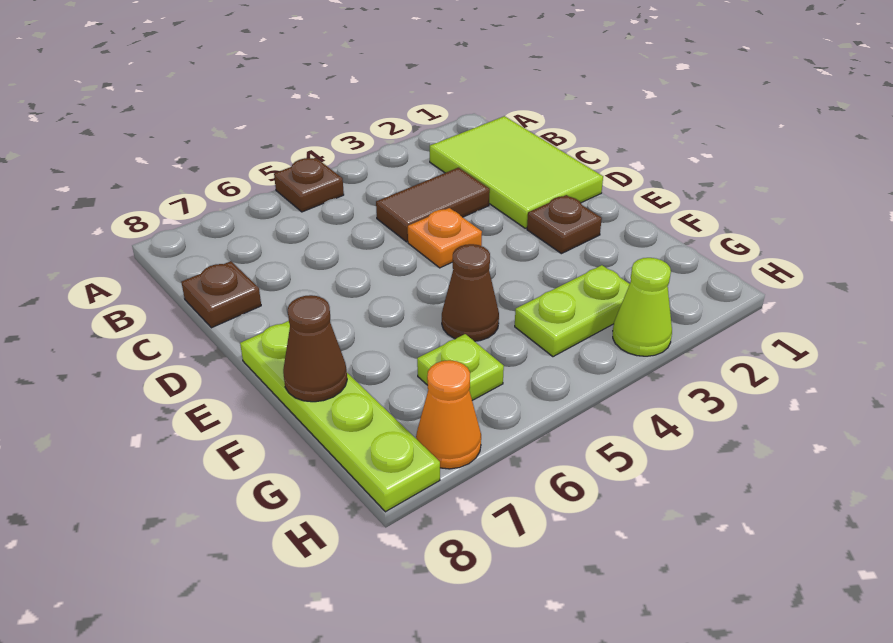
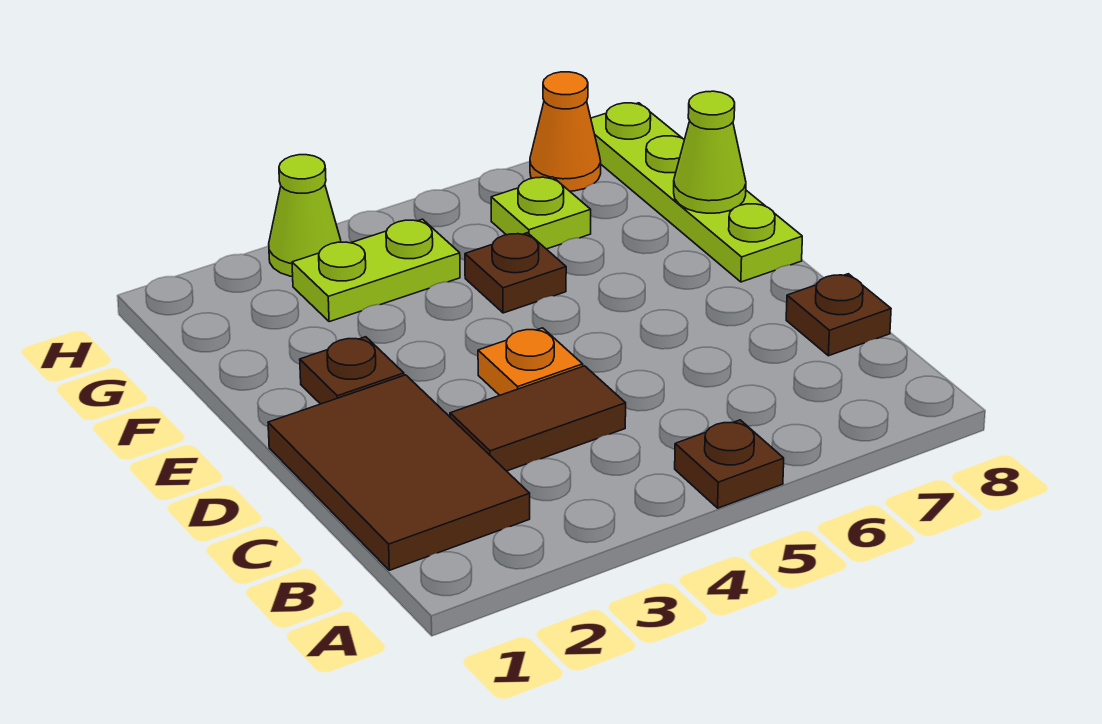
lime 2x3 tile [430,116,603,228] -> brown 2x3 tile [268,375,530,570]
brown 1x1 cone [442,244,499,341] -> brown 1x1 plate [465,233,566,313]
brown 1x1 cone [283,295,347,402] -> lime 1x1 cone [674,91,746,213]

